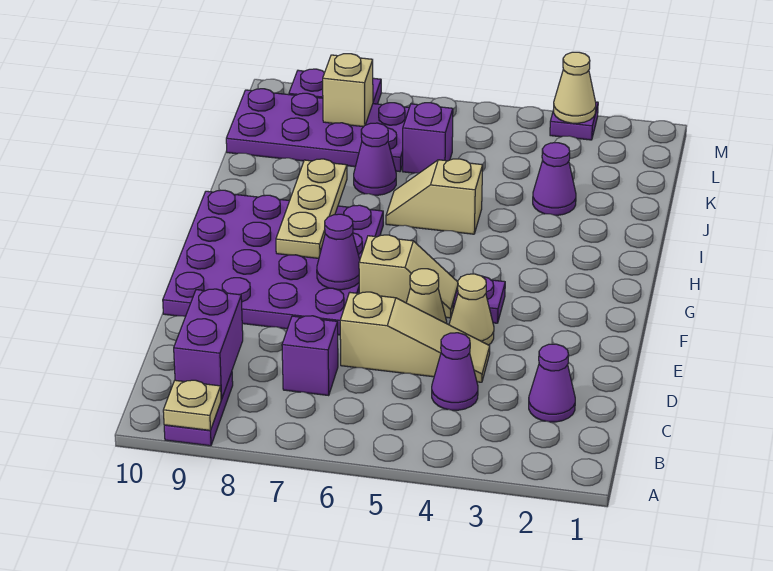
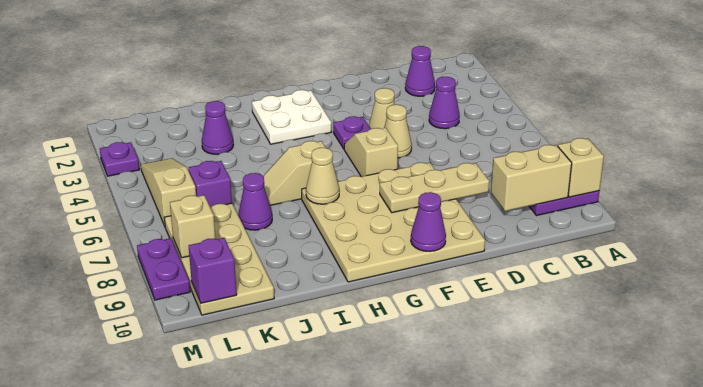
tan 1x1 plate [163,380,221,430] -> tan 1x1 brick [558,138,604,197]
purple 1x2 brick [174,289,243,399] -> tan 1x2 brick [491,145,572,211]
purple 1x1 brick [282,316,338,396] -> purple 1x1 brick moved to [189,238,237,303]
tan 1x3 slope [340,292,490,382] -> tan 1x3 slope moved to [141,158,196,226]
purple 4x4 plate [163,190,383,335] -> tan 4x4 plate [302,163,485,282]
purple 1x1 cone [317,214,360,290] -> purple 1x1 cone moved to [411,192,446,251]
none -> white 2x2 plate [252,90,331,144]
tan 1x3 plate [276,159,347,258] -> tan 1x3 plate moved to [380,163,489,213]
tan 1x2 slope [386,159,483,234] -> tan 1x2 slope turned to [263,141,326,205]
purple 2x4 plate [226,89,409,172] -> tan 2x4 plate [164,203,274,315]
tan 1x1 cone [554,52,596,123] -> tan 1x1 cone moved to [306,148,339,204]

